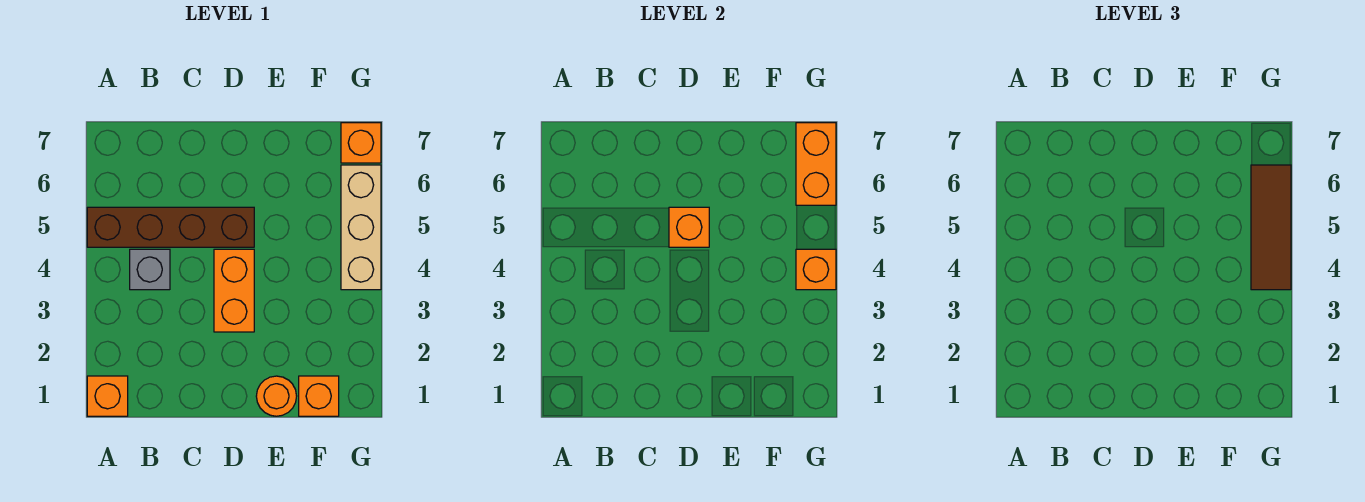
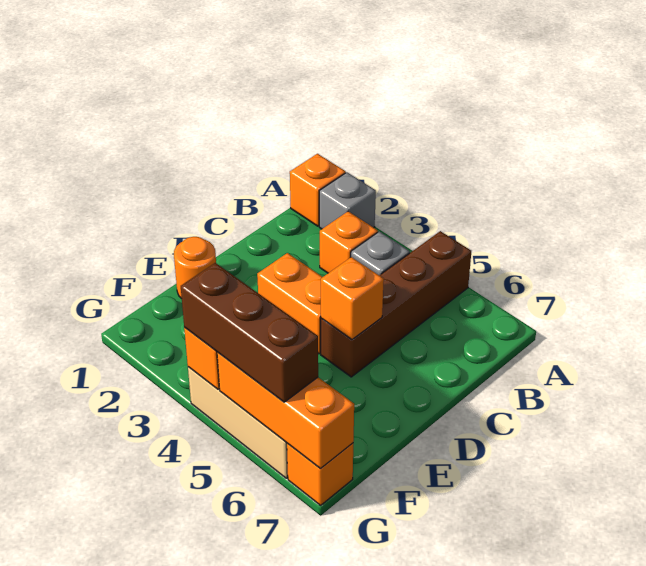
none -> grey 1x1 brick [319,172,376,229]
orange 1x1 brick [299,376,339,416] -> orange 1x1 brick moved to [320,211,378,273]
brown 1x3 tile [1251,165,1291,290] -> brown 1x3 brick [181,263,318,402]
orange 1x2 brick [796,123,836,205] -> orange 1x3 brick [217,352,354,468]

